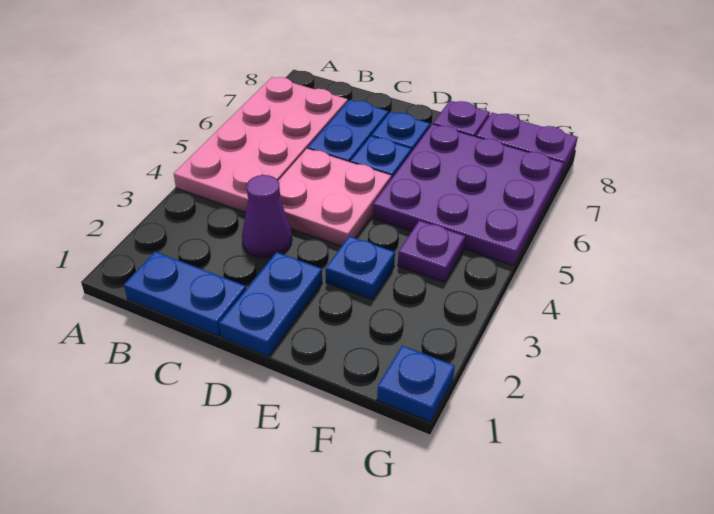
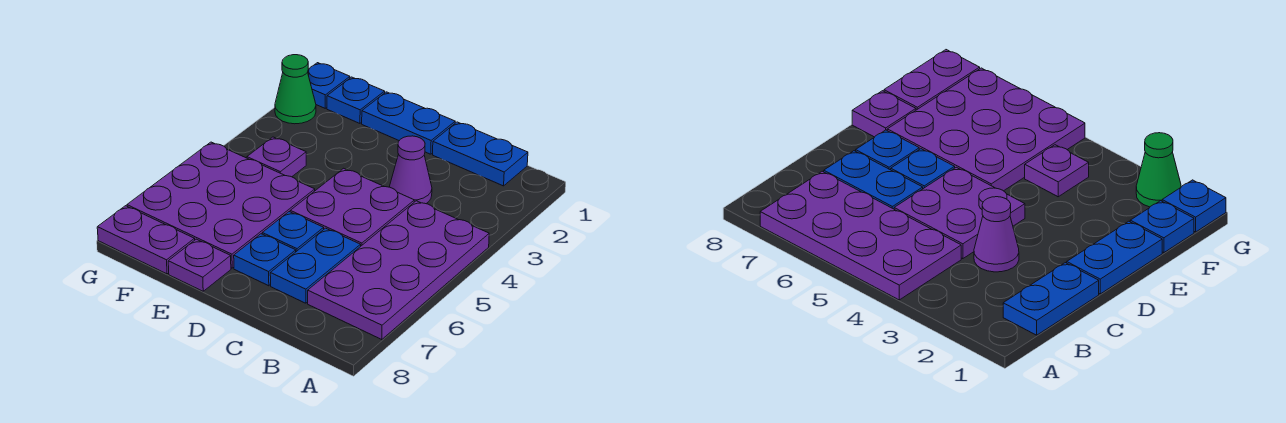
pink 2x4 plate [174,77,348,213] -> purple 2x4 plate [308,201,489,340]
pink 2x2 plate [278,149,391,246] -> purple 2x2 plate [290,168,414,246]
blue 1x2 plate [219,252,322,356] -> blue 1x2 plate turned to [362,92,455,154]
blue 1x1 plate [326,236,395,299] -> blue 1x1 plate moved to [327,77,385,123]
none -> green 1x1 cone [275,55,316,124]

